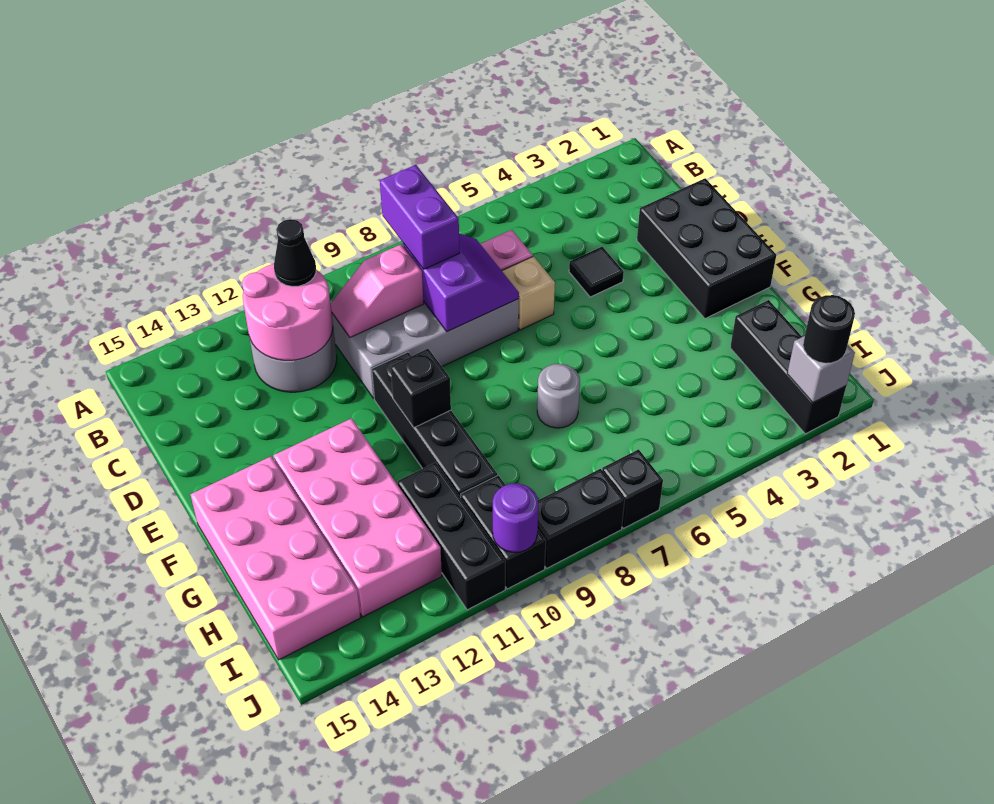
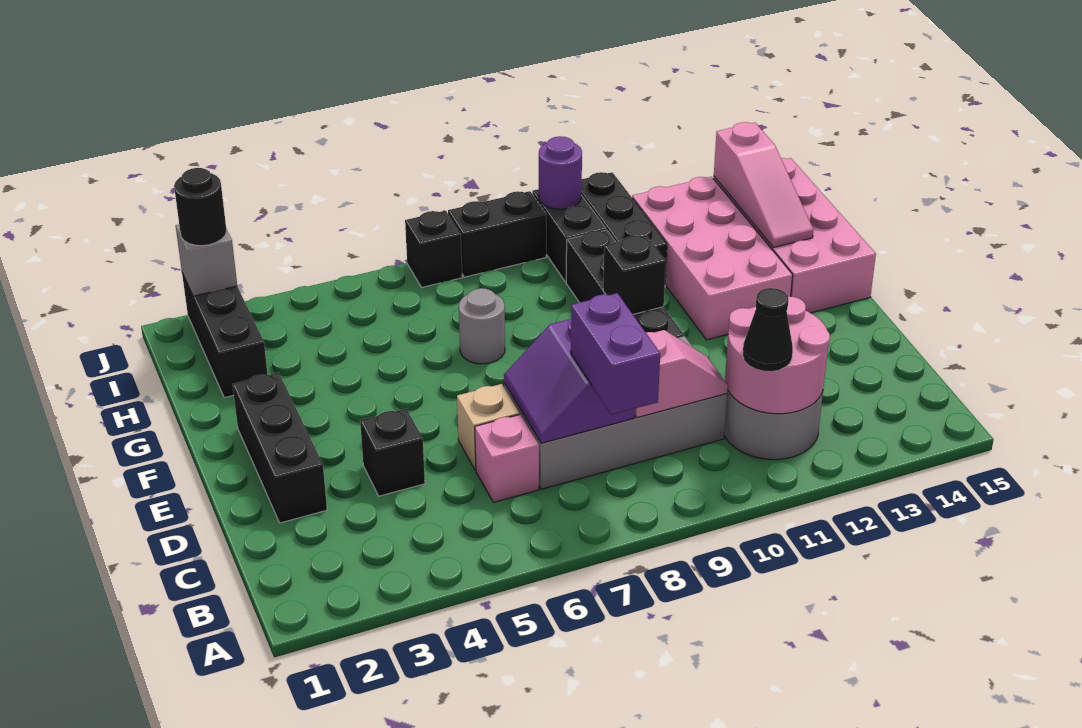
black 2x3 brick [637,178,776,319] -> black 1x3 brick [233,372,327,523]
black 1x1 tile [569,247,624,297] -> black 1x1 brick [360,409,425,496]
none -> pink 1x3 slope [714,122,813,248]

